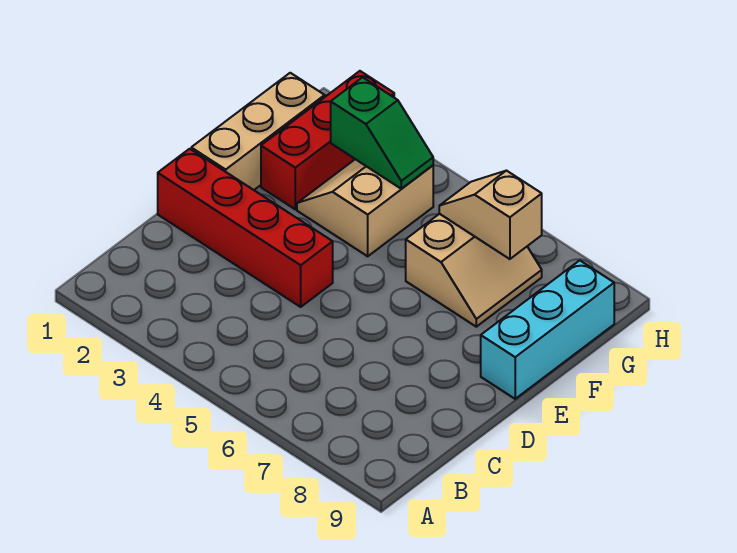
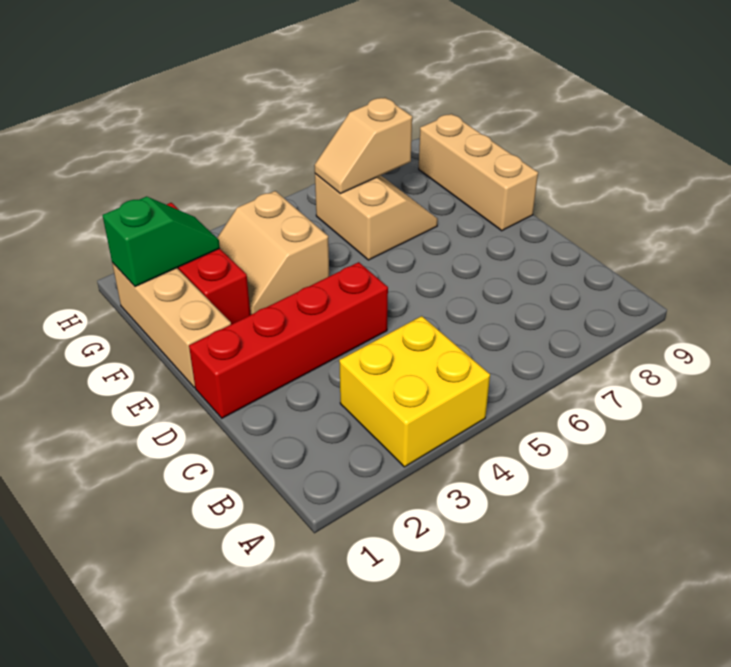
none -> yellow 2x2 brick [339,316,490,467]
cyan 1x3 brick [481,260,614,399] -> tan 1x3 brick [419,114,538,231]
green 1x2 slope [331,77,433,189] -> green 1x2 slope moved to [103,196,220,287]

